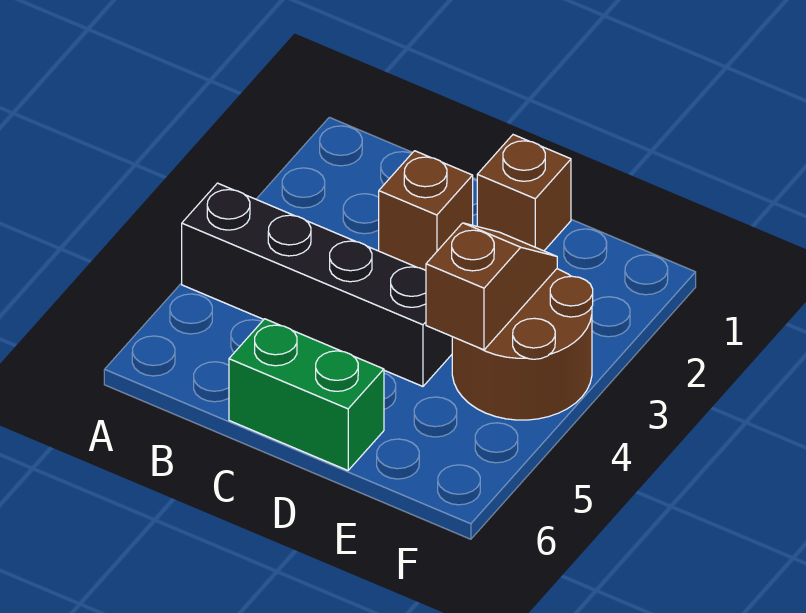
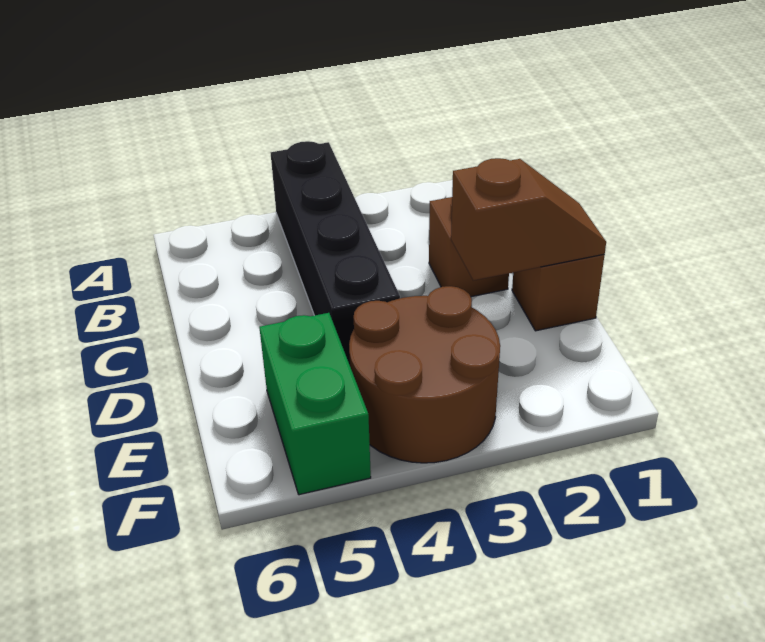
green 1x2 brick [229,319,384,470] -> green 1x2 brick moved to [259,313,371,495]
brown 1x2 slope [426,223,557,350] -> brown 1x2 slope moved to [451,158,606,280]

